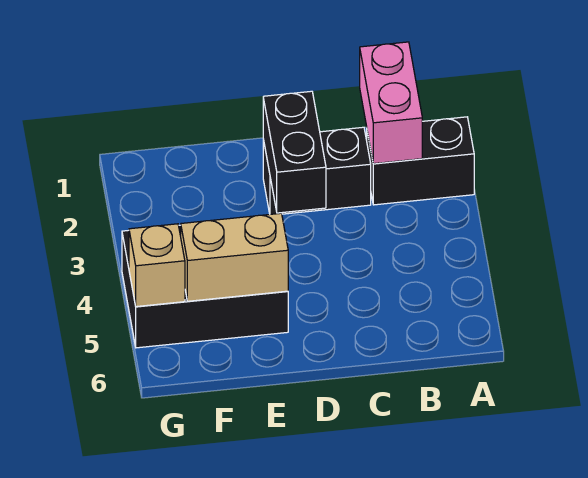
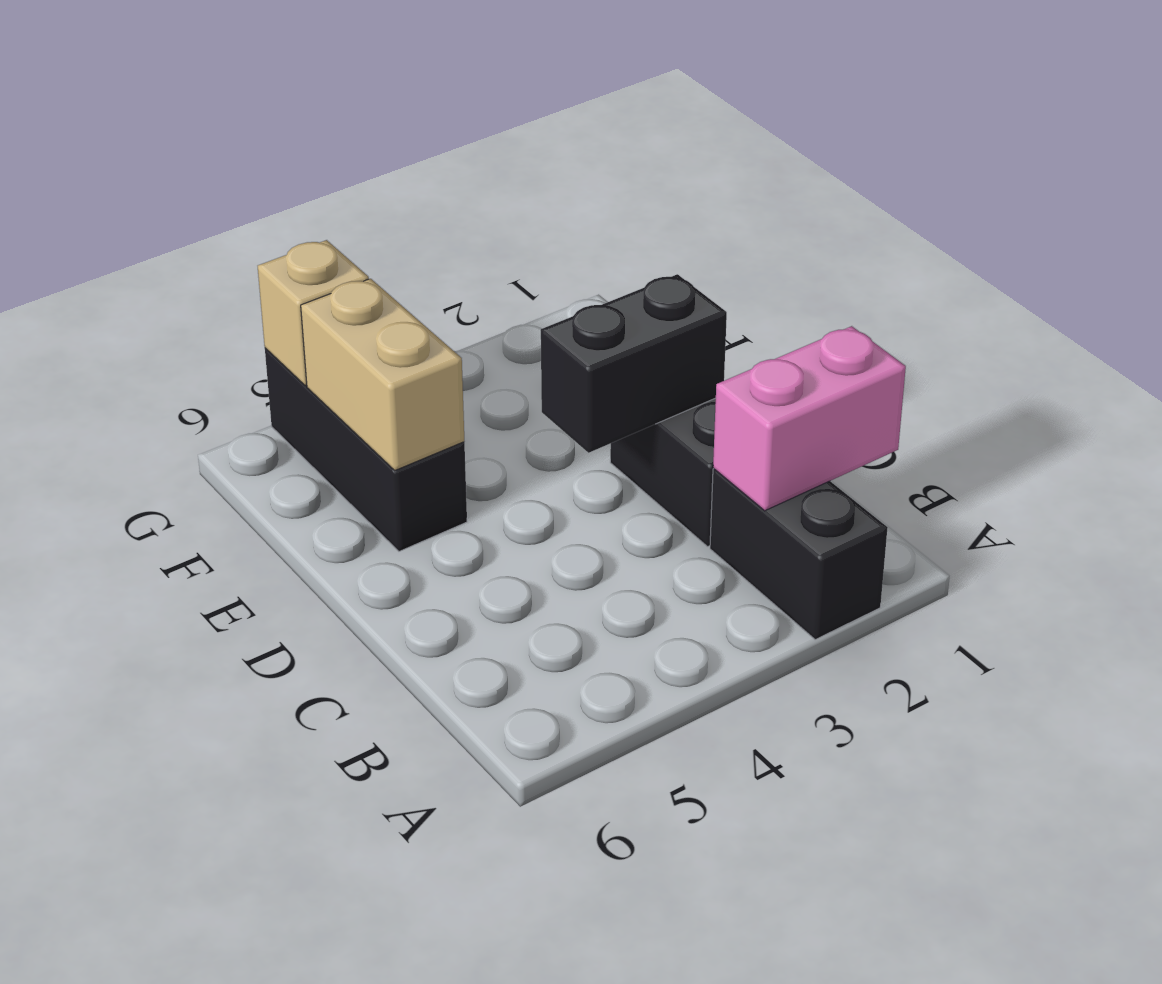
black 2x3 brick [122,225,288,348] -> black 1x3 brick [265,348,467,551]

